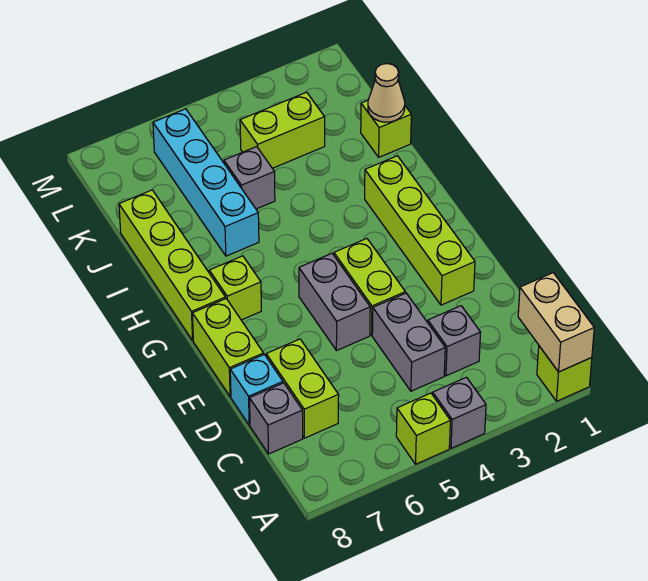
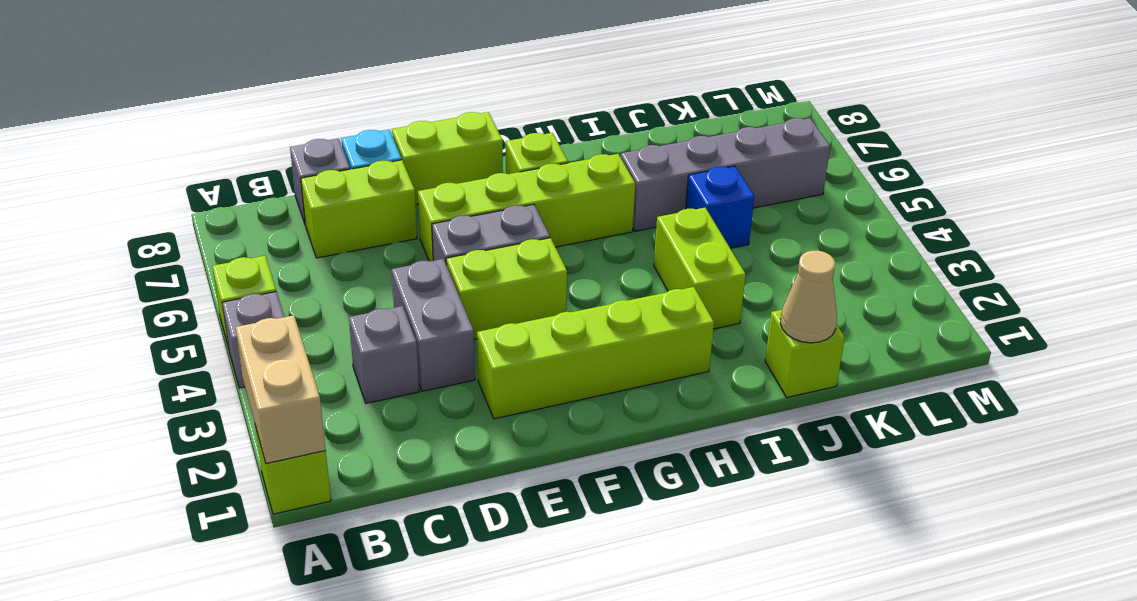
tan 1x2 brick [518,273,594,372] -> tan 1x2 brick turned to [235,315,326,464]
grey 1x2 brick [372,293,445,391] -> grey 1x2 brick turned to [392,259,475,391]
lime 1x4 brick [119,190,226,340] -> lime 1x4 brick moved to [418,154,635,261]
cyan 1x4 brick [153,109,259,256] -> grey 1x4 brick [621,118,830,231]
grey 1x1 brick [224,147,275,209] -> blue 1x1 brick [686,166,754,248]
lime 1x2 brick [240,92,325,168] -> lime 1x2 brick moved to [654,208,746,329]

